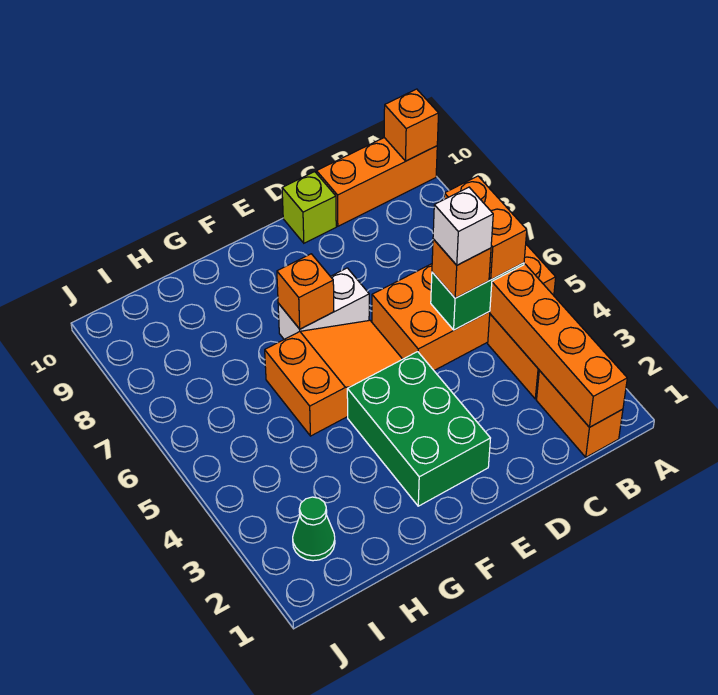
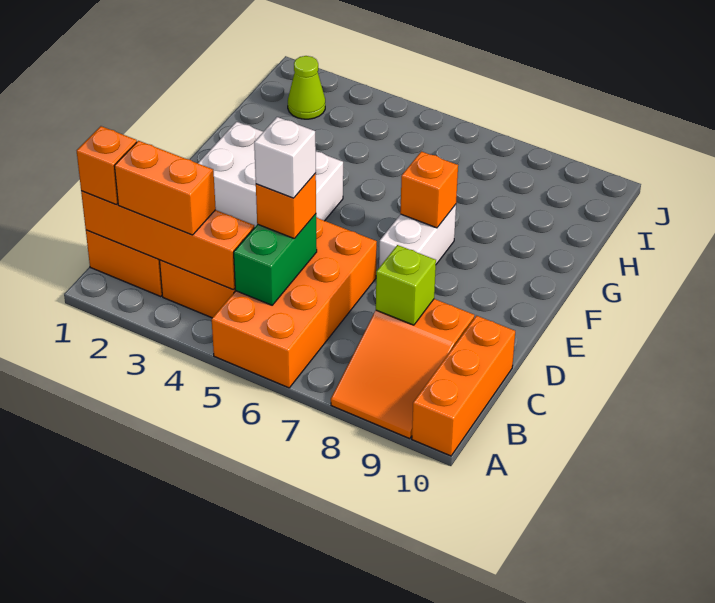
orange 1x1 brick [384,89,439,161] -> orange 1x1 brick moved to [77,126,137,205]
orange 1x2 brick [444,176,527,280] -> orange 1x2 brick moved to [115,141,216,235]
lime 1x1 brick [282,172,336,243] -> lime 1x1 brick moved to [376,245,436,325]
green 2x3 brick [347,352,490,506] -> white 2x3 brick [198,122,343,228]
orange 2x3 slope [265,320,402,436] -> orange 2x3 slope moved to [331,299,474,439]
green 1x1 cone [293,497,335,561] -> lime 1x1 cone [288,56,325,119]

